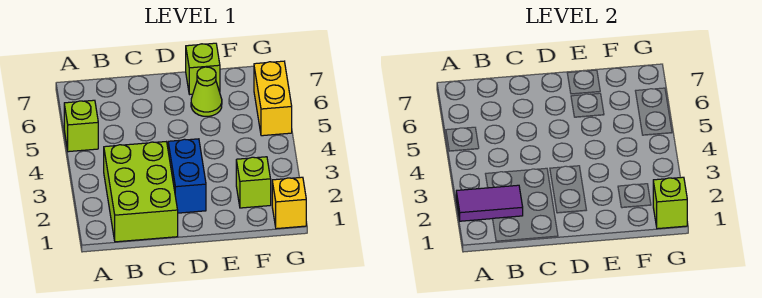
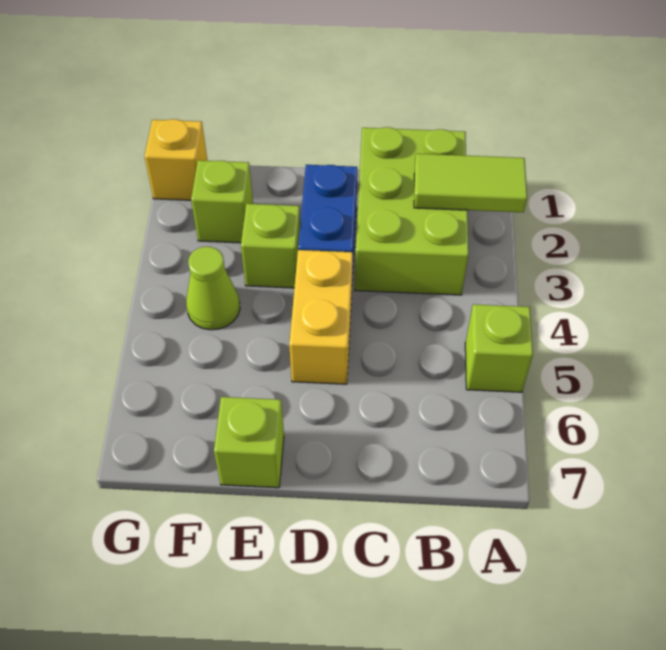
purple 1x2 tile [456,185,523,221] -> lime 1x2 tile [414,154,527,212]
lime 1x1 cone [191,67,222,116] -> lime 1x1 cone moved to [186,247,240,330]
lime 1x1 brick [653,177,687,229] -> lime 1x1 brick moved to [241,204,300,288]
yellow 1x2 brick [254,61,292,136] -> yellow 1x2 brick moved to [289,250,353,384]

